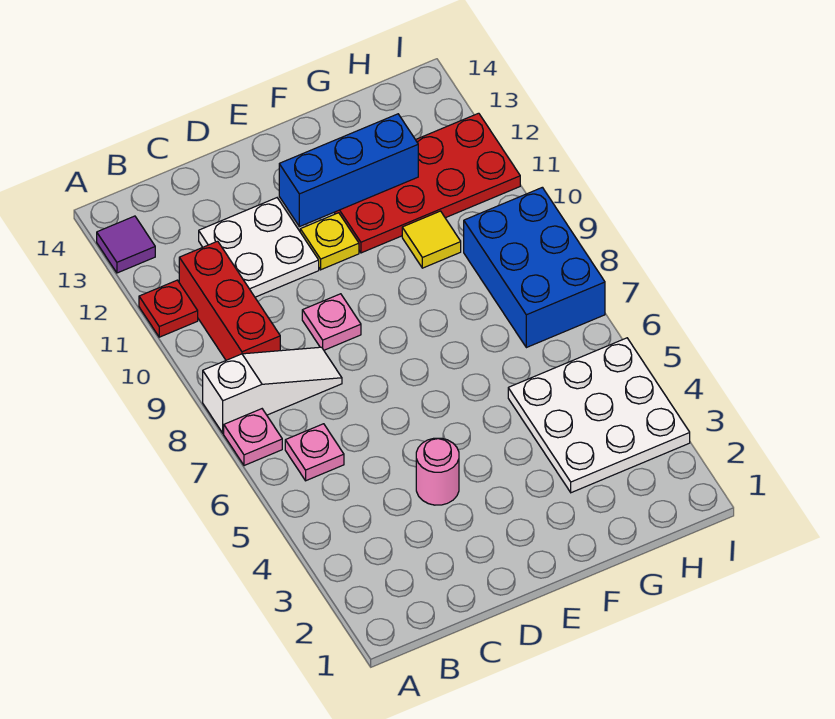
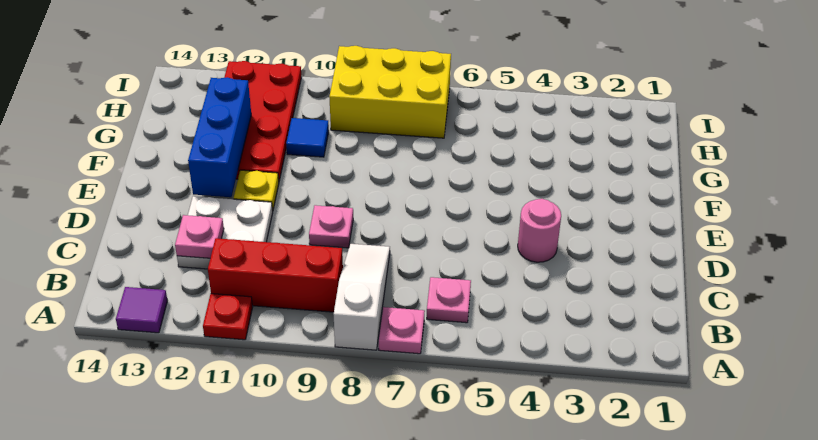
none -> pink 1x1 plate [175,215,224,258]
white 3x3 plate [508,338,690,493] -> none
yellow 1x1 tile [402,211,461,268] -> blue 1x1 tile [286,118,329,157]
blue 2x3 brick [464,187,605,348] -> yellow 2x3 brick [329,46,451,138]

